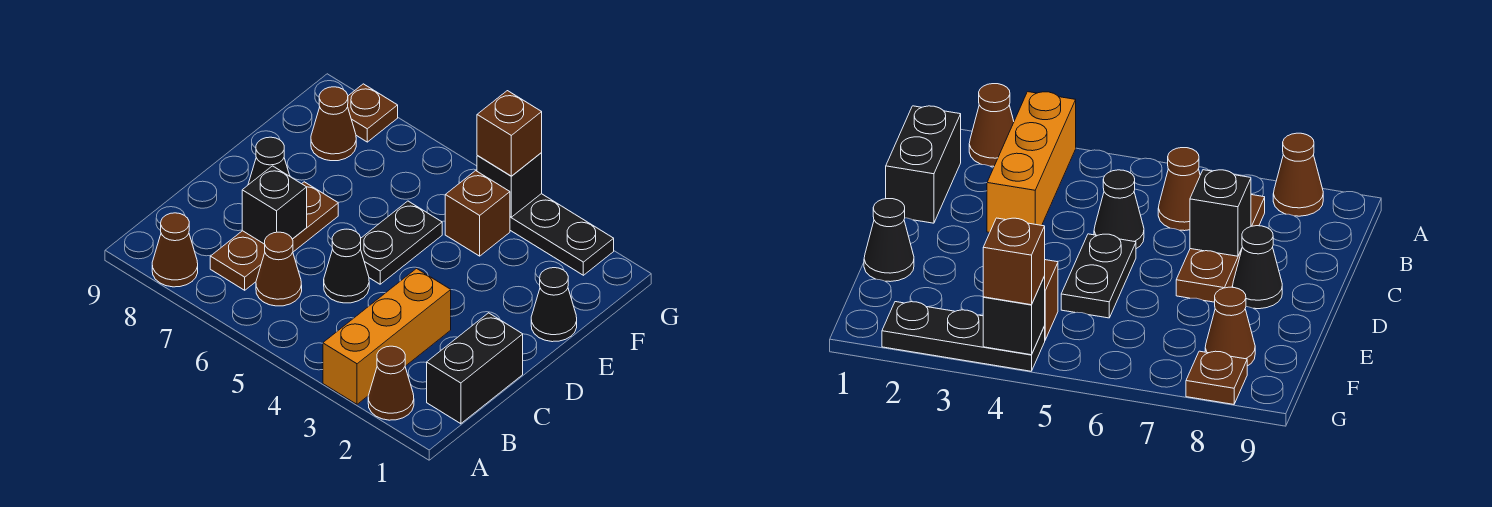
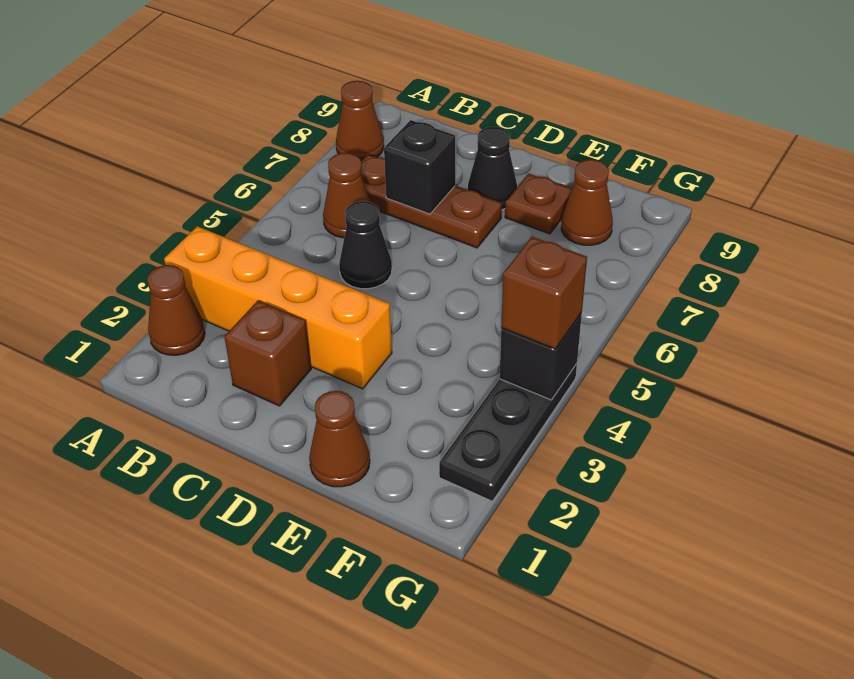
orange 1x3 brick [323,269,451,404] -> orange 1x4 brick [164,226,392,389]
black 1x2 brick [427,313,523,424] -> none
black 1x2 plate [361,201,442,284] -> none
black 1x1 cone [531,268,577,342] -> brown 1x1 cone [309,391,370,487]
brown 1x1 brick [445,171,510,256] -> brown 1x1 brick moved to [224,300,311,406]
brown 1x1 plate [348,84,398,142] -> brown 1x1 plate moved to [505,174,572,234]

